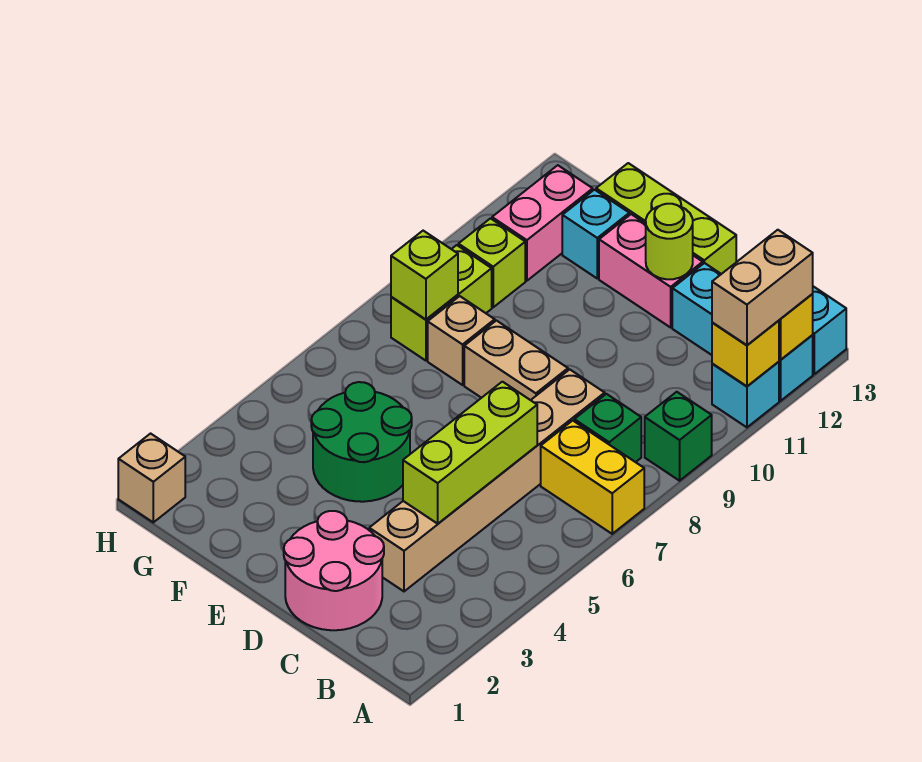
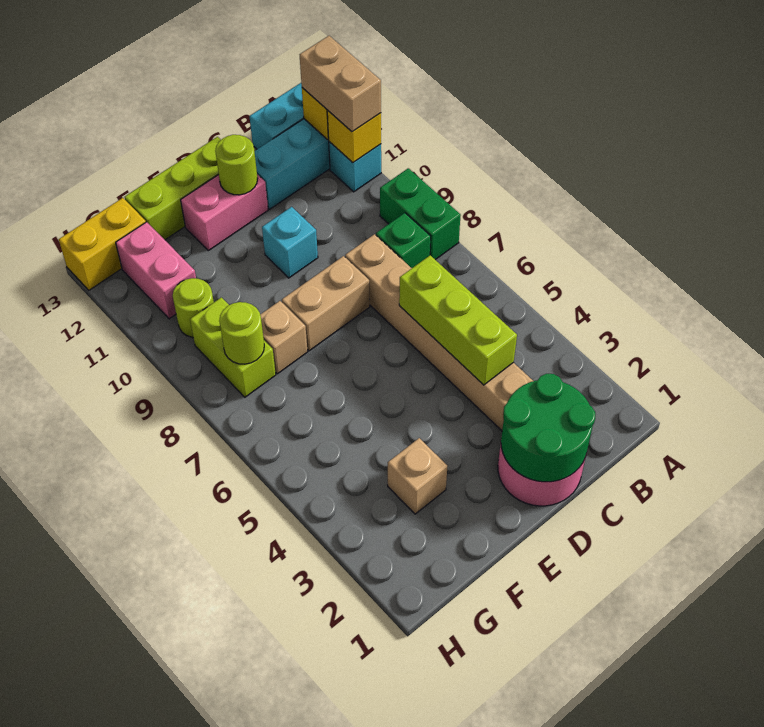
yellow 1x2 brick [541,421,644,534] -> yellow 1x2 brick moved to [59,198,146,290]
green 1x1 brick [645,392,712,481] -> green 1x2 brick [380,168,461,260]
green 2x2 round brick [311,382,412,502] -> green 2x2 round brick moved to [501,374,595,482]
cyan 1x1 brick [562,190,629,278] -> cyan 1x1 brick moved to [262,207,318,278]
lime 1x1 brick [391,231,458,319] -> lime 1x1 round brick [219,302,264,364]
lime 1x1 brick [458,219,525,307] -> lime 1x1 round brick [173,278,214,337]
tan 1x1 brick [118,434,185,522] -> tan 1x1 brick moved to [388,438,447,514]

